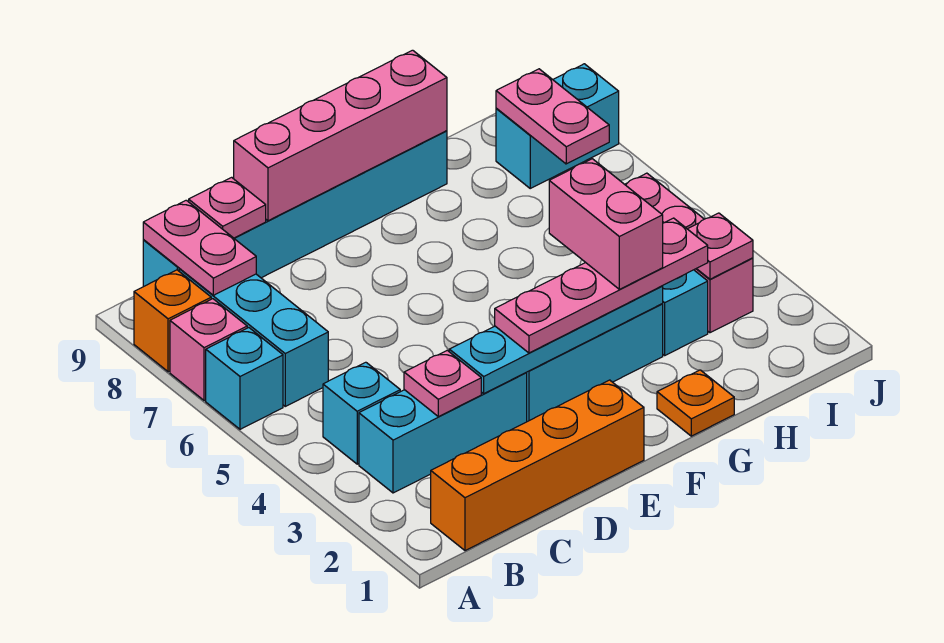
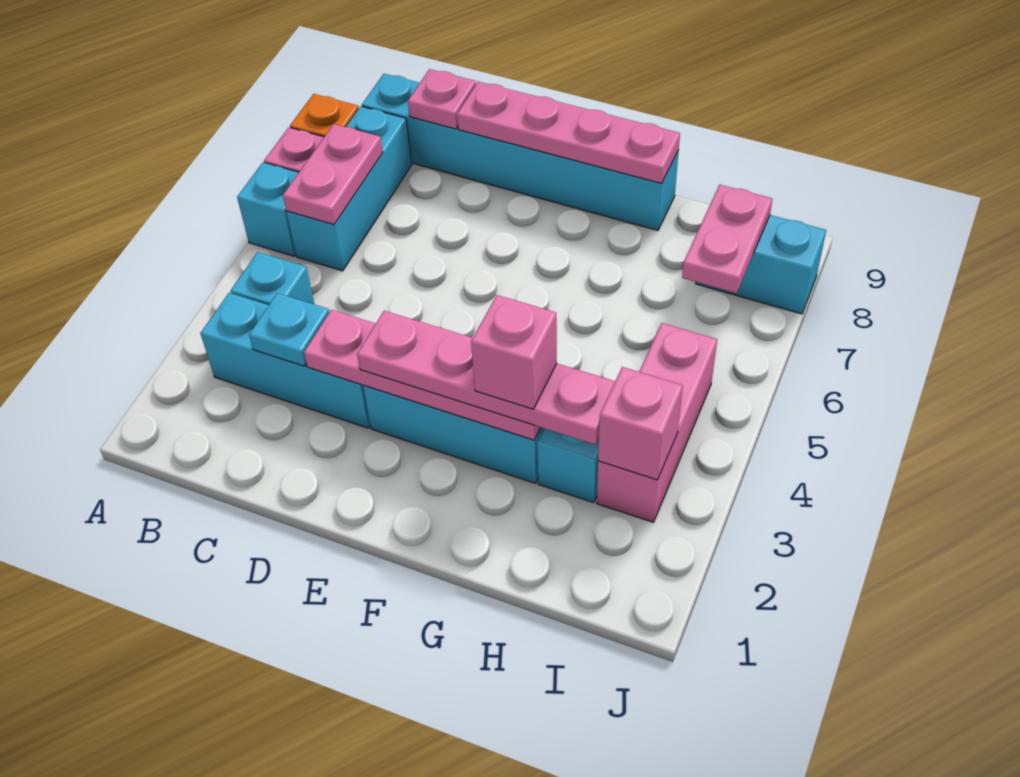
orange 1x4 brick [431,380,644,551] -> none
pink 1x2 plate [143,200,256,295] -> pink 1x2 plate moved to [283,124,383,225]
pink 1x1 plate [404,350,481,417] -> cyan 1x1 plate [249,293,329,366]
cyan 1x4 plate [449,286,663,394] -> pink 1x4 plate [304,310,541,440]
pink 1x4 brick [234,50,447,221] -> pink 1x4 plate [457,82,680,183]
orange 1x1 plate [657,370,734,436] -> none
pink 1x2 brick [549,159,663,289] -> pink 1x1 brick [471,295,557,409]
pink 1x1 plate [688,213,753,279] -> pink 1x1 brick [598,367,683,480]

